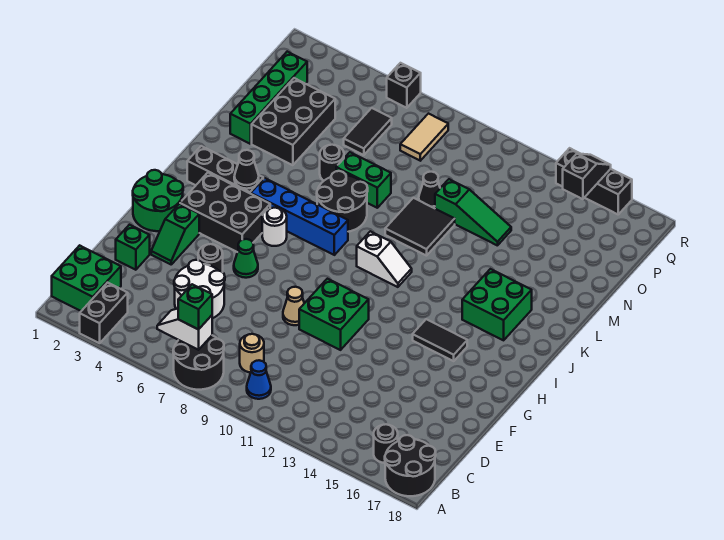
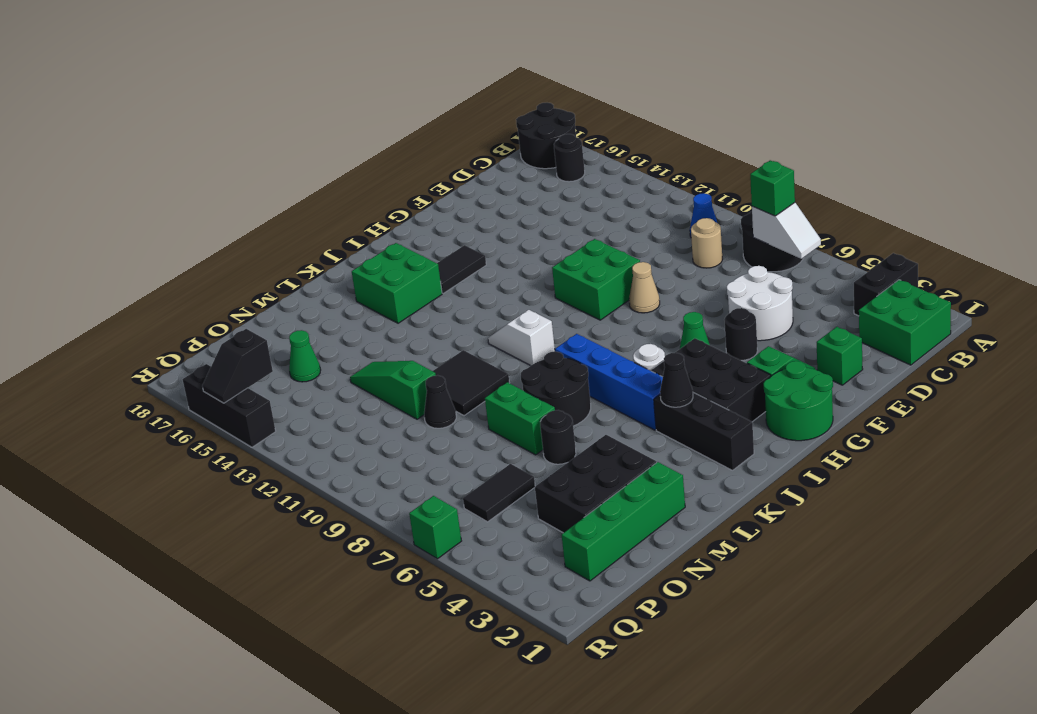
black 1x2 tile [413,319,467,361] -> black 1x2 tile turned to [437,245,486,293]
none -> green 1x1 cone [289,330,321,382]
tan 1x2 tile [400,114,448,161] -> none
black 1x1 brick [387,63,421,108] -> green 1x1 brick [409,496,461,559]

